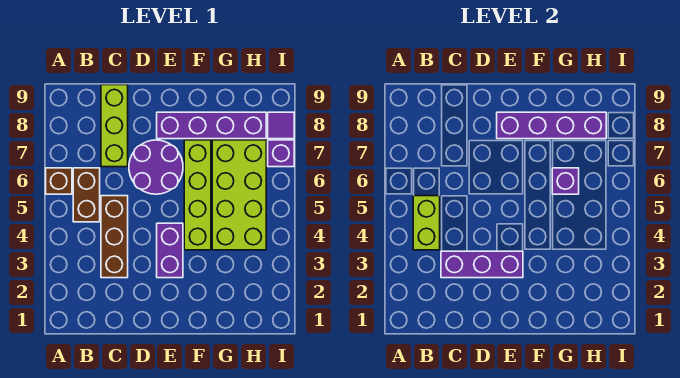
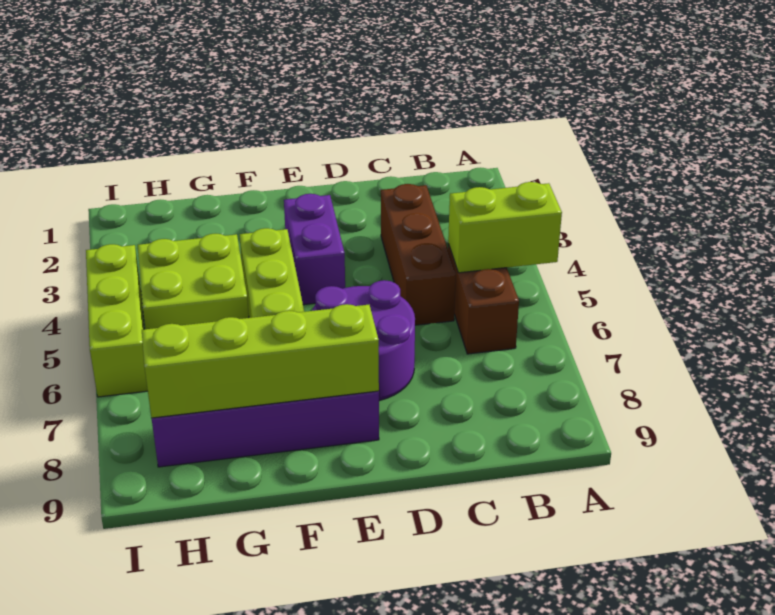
brown 1x1 brick [46,168,72,194] -> none
lime 1x2 brick [413,196,440,250] -> lime 1x2 brick turned to [448,182,562,273]
purple 1x3 brick [441,251,523,278] -> none
lime 1x3 brick [101,85,128,167] -> lime 1x3 brick moved to [86,244,148,397]
purple 1x4 brick [497,112,606,139] -> lime 1x4 brick [142,304,379,418]
lime 2x4 brick [212,140,266,250] -> lime 2x2 brick [138,234,249,329]
purple 1x1 brick [552,168,579,194] -> none
purple 1x1 brick [268,140,294,167] -> none
purple 1x1 tile [268,112,294,139] -> none

